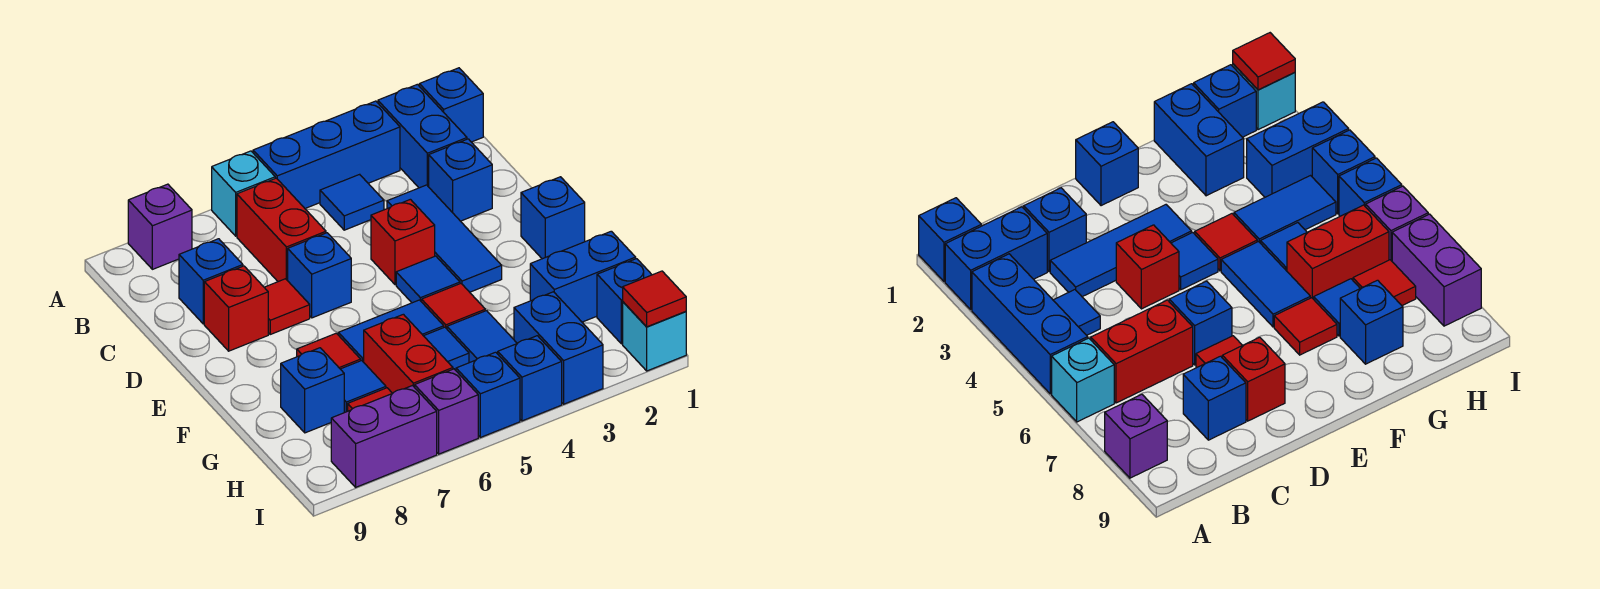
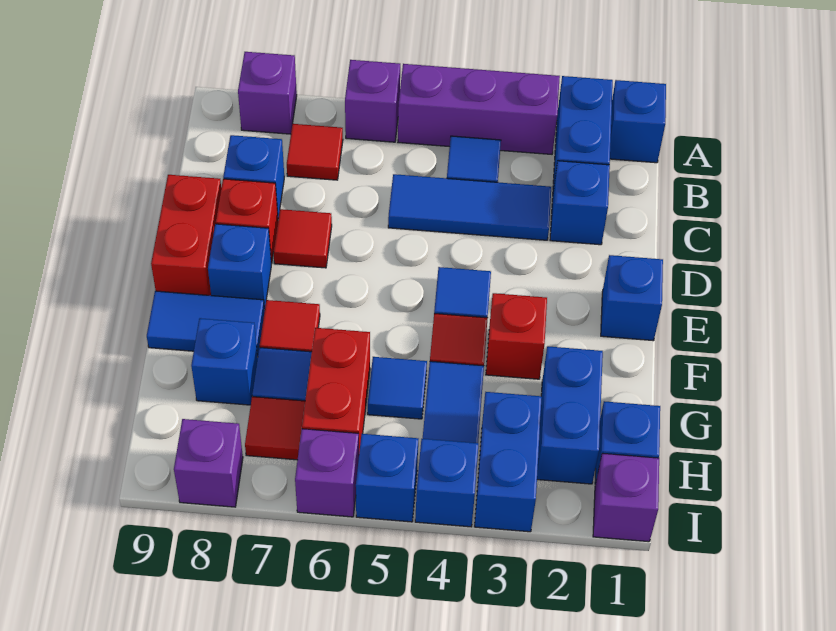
blue 1x3 brick [253,101,400,208] -> purple 1x3 brick [398,64,560,154]
cyan 1x1 brick [212,151,275,236] -> purple 1x1 brick [345,60,400,142]
red 1x2 brick [237,178,326,282] -> red 1x2 brick moved to [151,175,221,295]
blue 1x3 tile [387,185,502,292] -> blue 1x3 tile turned to [388,174,551,240]
red 1x1 brick [371,199,435,285] -> red 1x1 brick moved to [486,293,547,379]
blue 1x1 brick [288,233,351,318] -> blue 1x1 brick moved to [208,224,271,309]
blue 1x2 tile [338,300,444,362] -> blue 1x2 tile moved to [147,291,265,356]
blue 1x2 brick [530,231,636,322] -> blue 1x2 brick turned to [537,346,603,484]
cyan 1x1 brick [623,302,686,371] -> purple 1x1 brick [593,453,659,542]
red 1x1 tile [623,271,686,327] -> red 1x1 tile moved to [287,124,343,180]
purple 1x2 brick [331,386,437,487] -> purple 1x1 brick [174,419,243,507]

